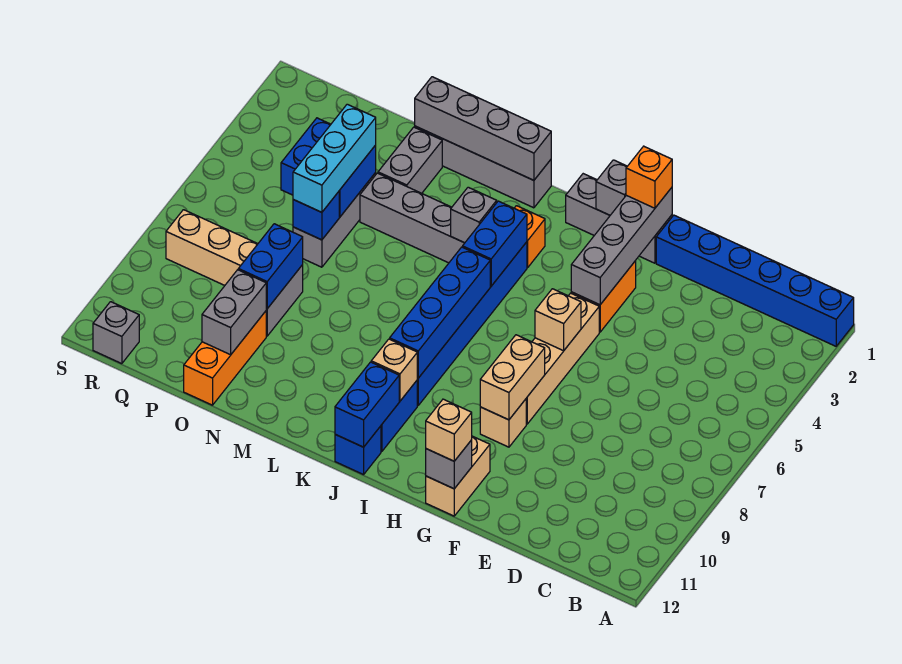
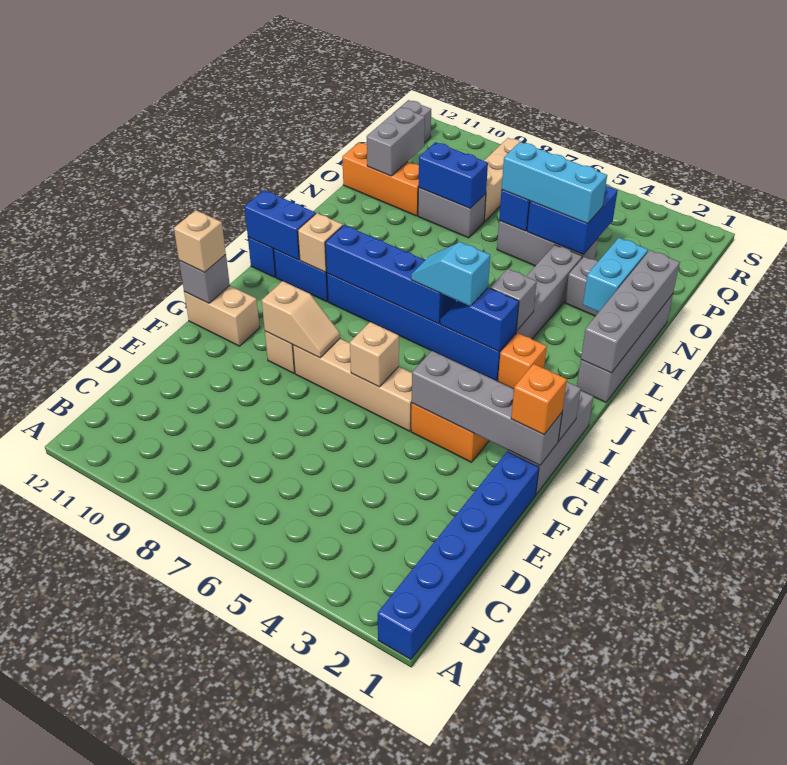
tan 1x2 brick [480,335,545,420] -> tan 1x2 slope [262,281,340,358]
blue 1x2 brick [463,201,527,286] -> blue 1x2 slope [440,288,519,351]
none -> cyan 1x2 slope [411,242,490,306]
none -> cyan 1x2 brick [583,238,648,312]
grey 1x2 brick [202,270,266,355] -> grey 1x2 brick turned to [367,107,425,176]

